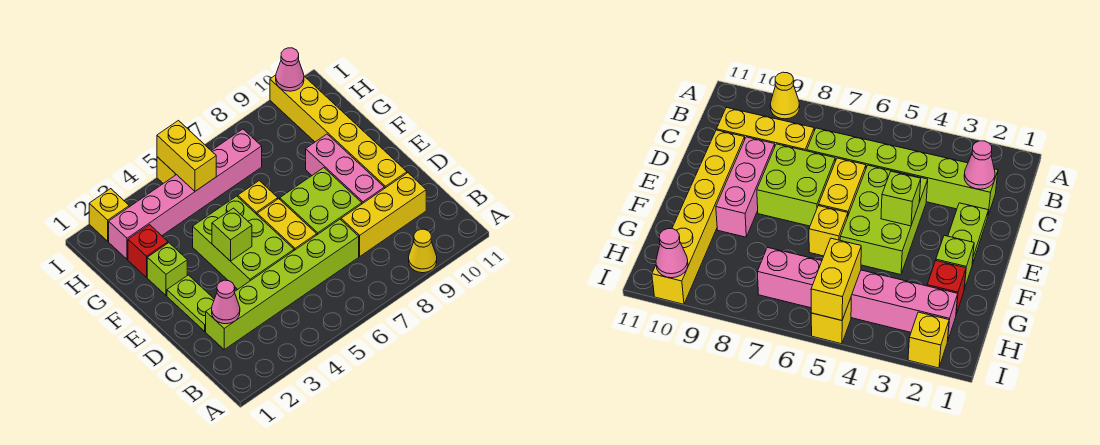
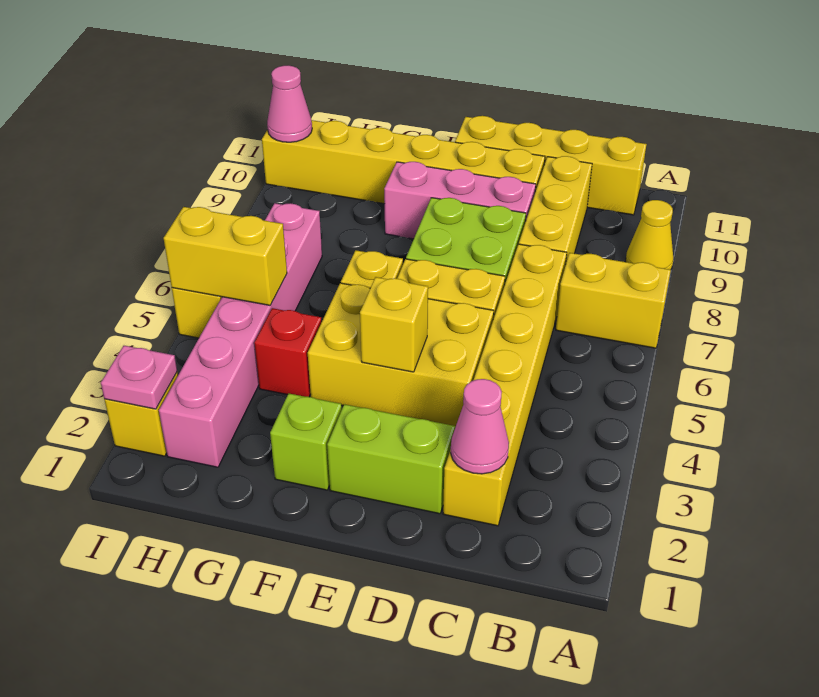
none -> yellow 1x2 brick [556,253,671,348]
none -> yellow 1x4 brick [455,116,647,215]
lime 1x6 brick [206,219,359,350] -> yellow 1x6 brick [443,244,567,526]
lime 1x2 plate [167,275,214,332] -> lime 1x2 brick [327,404,455,514]
lime 2x3 brick [193,196,294,289] -> yellow 2x3 brick [308,283,494,427]
lime 1x1 brick [212,208,252,261] -> yellow 1x1 brick [360,277,428,372]
red 1x1 brick [128,225,168,277] -> red 1x1 brick moved to [254,308,322,397]
none -> pink 1x1 plate [101,346,177,409]

